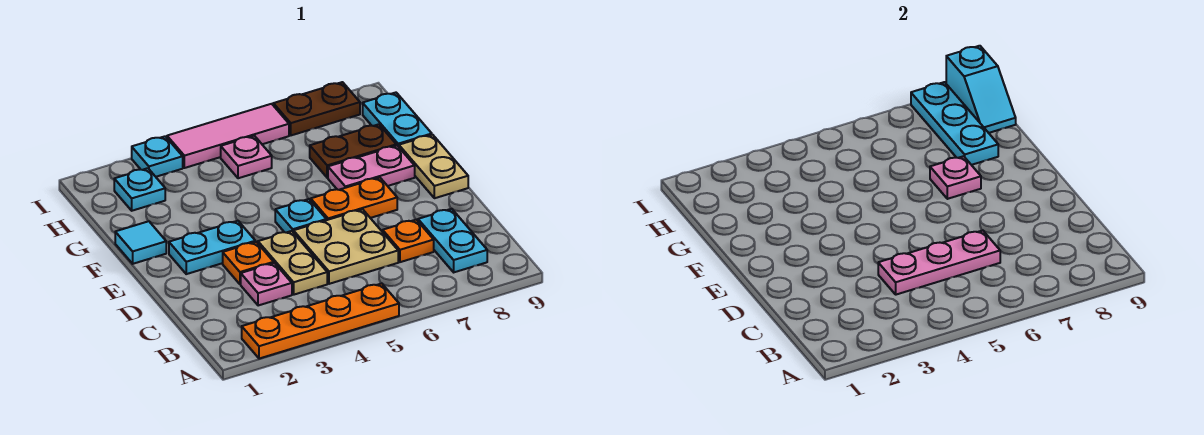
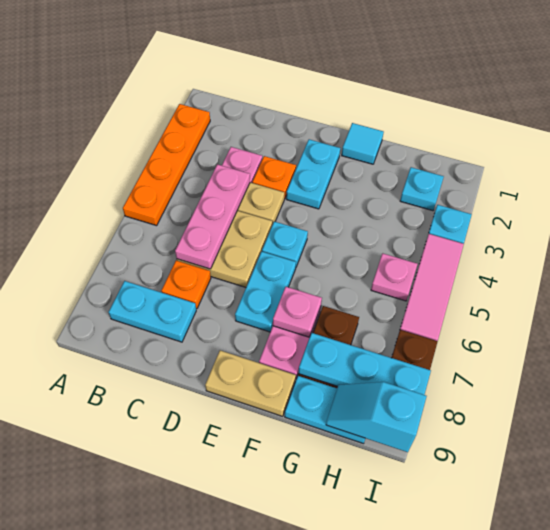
orange 1x2 plate [311,177,397,220] -> cyan 1x2 plate [235,252,296,332]

